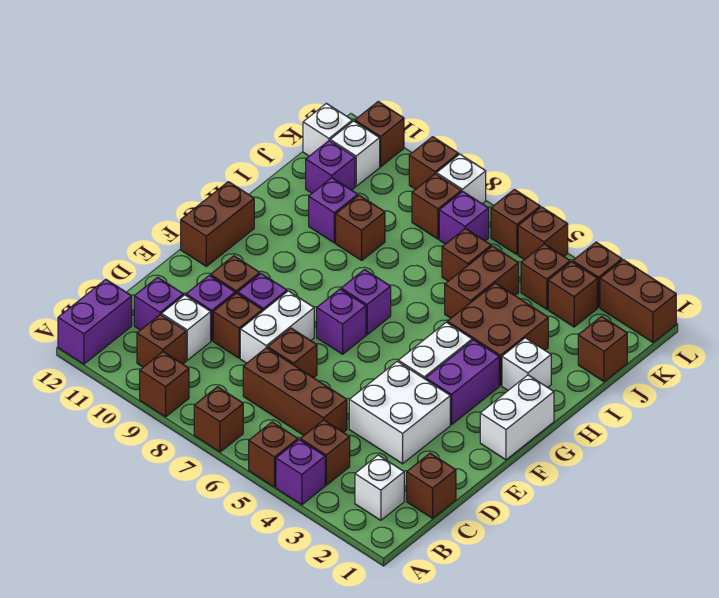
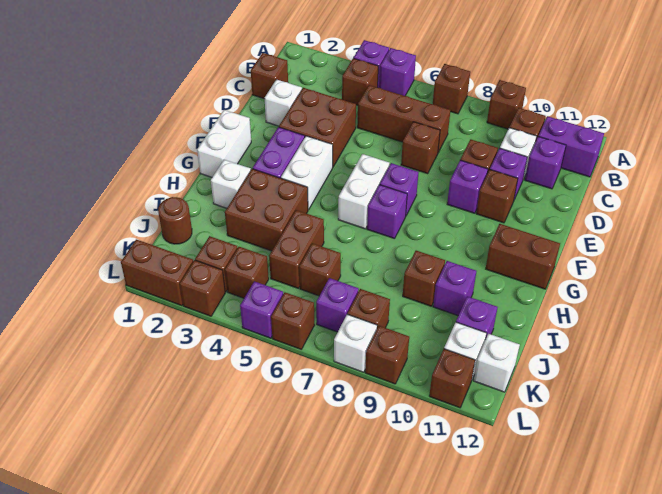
brown 1x1 brick [249,422,298,487] -> purple 1x1 brick [379,48,416,96]
purple 1x2 brick [58,279,132,364] -> purple 1x2 brick turned to [538,116,604,177]
white 1x1 brick [355,455,404,520] -> white 1x1 brick moved to [264,80,302,126]
white 2x2 brick [349,361,450,464] -> brown 2x2 brick [279,88,356,167]
white 1x2 brick [240,291,314,363] -> white 1x2 brick moved to [338,154,390,229]
brown 1x2 brick [181,182,254,266] -> brown 1x2 brick turned to [486,224,560,289]
brown 1x1 brick [578,316,627,382] -> brown 1x1 round brick [158,197,192,244]
brown 1x1 brick [518,207,568,260] -> purple 1x1 brick [240,281,283,338]

